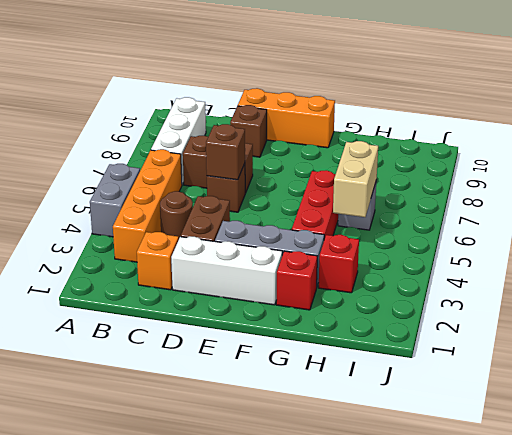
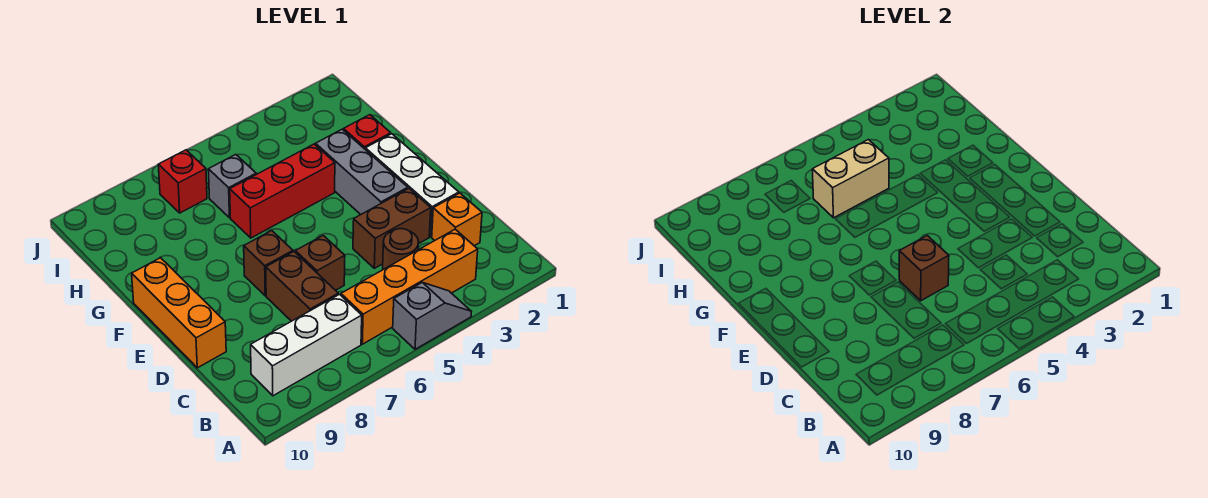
grey 1x2 brick [90,164,140,237] -> grey 1x2 slope [393,283,471,349]
brown 1x1 brick [230,105,267,157] -> brown 1x1 brick moved to [244,231,293,296]
red 1x1 brick [319,235,359,293] -> red 1x1 brick moved to [158,150,207,213]

